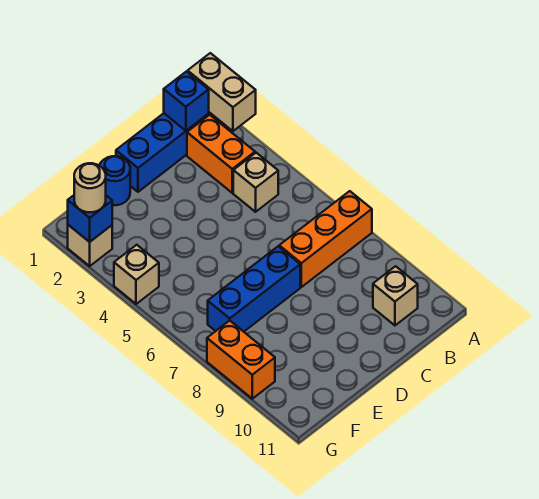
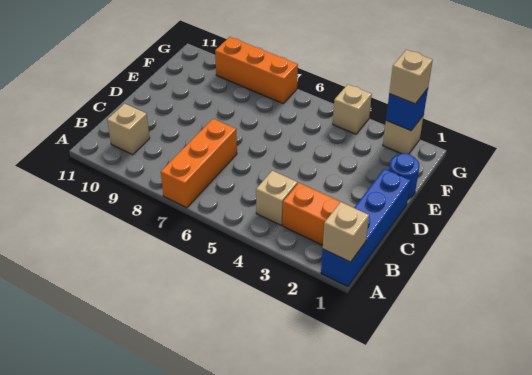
tan 1x2 brick [188,53,256,131] -> tan 1x1 brick [323,202,369,262]
blue 1x1 brick [164,72,209,131] -> none
blue 1x3 brick [208,246,300,332] -> none
tan 1x1 round brick [74,163,106,212] -> tan 1x1 brick [389,50,433,104]
orange 1x2 brick [207,321,275,399] -> orange 1x3 brick [215,37,298,104]

